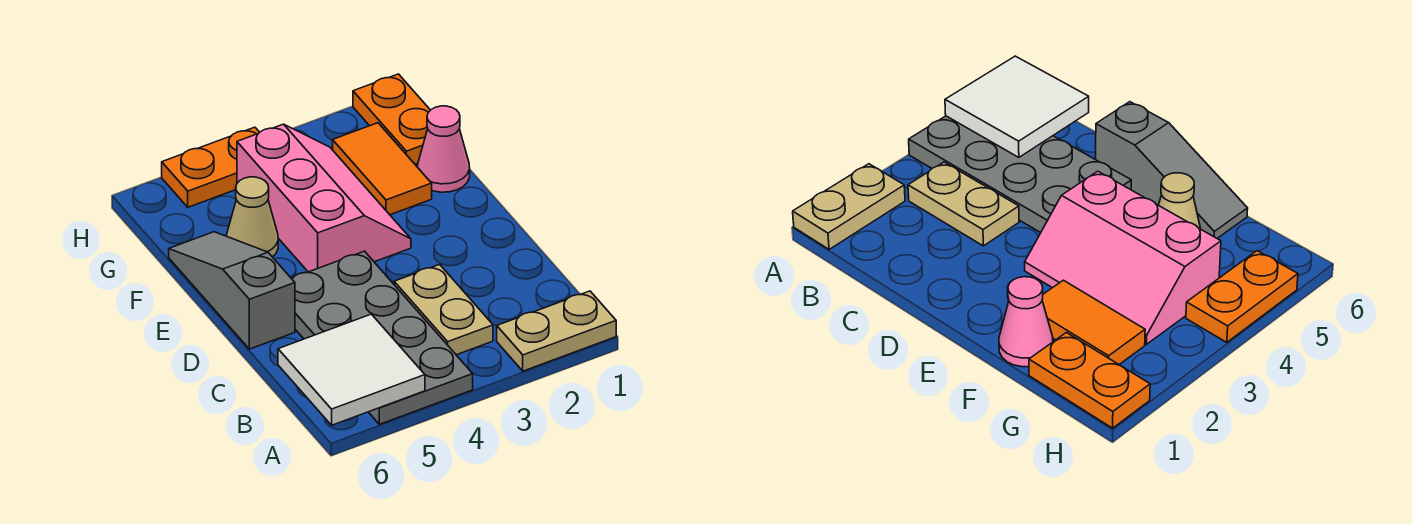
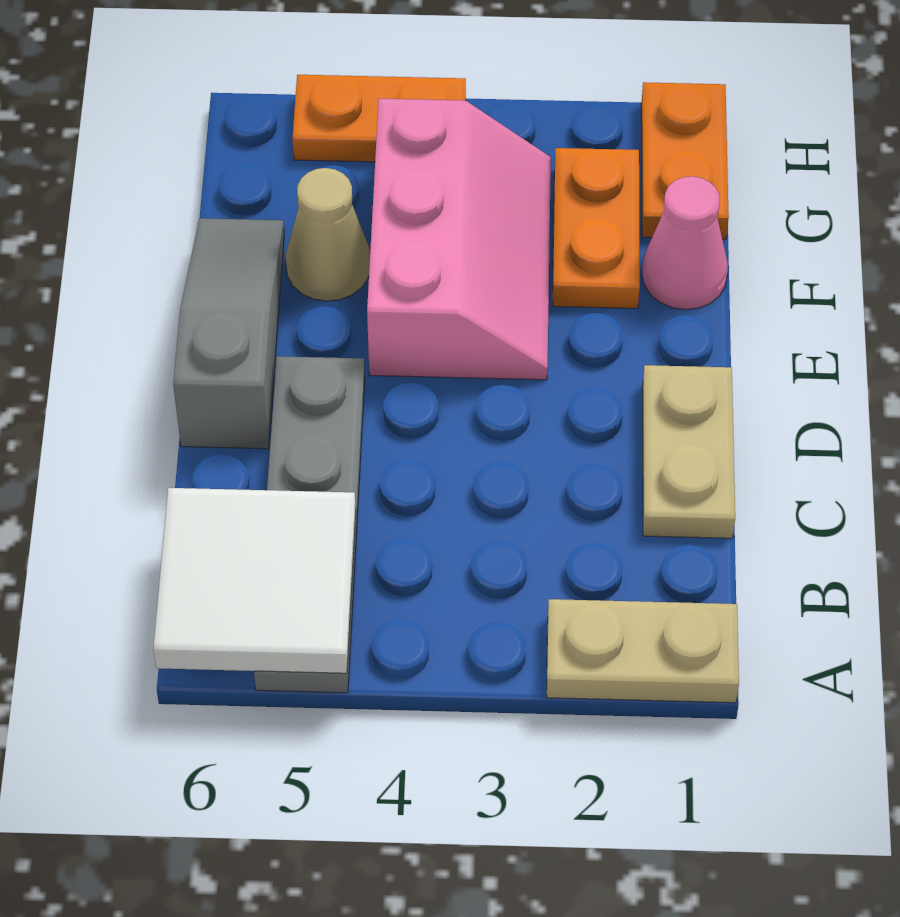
grey 2x4 plate [291,251,473,424] -> grey 1x4 plate [254,356,365,693]
tan 1x2 plate [394,265,493,355] -> tan 1x2 plate moved to [642,365,735,538]
orange 1x2 tile [333,123,432,215] -> orange 1x2 plate [552,148,640,308]

